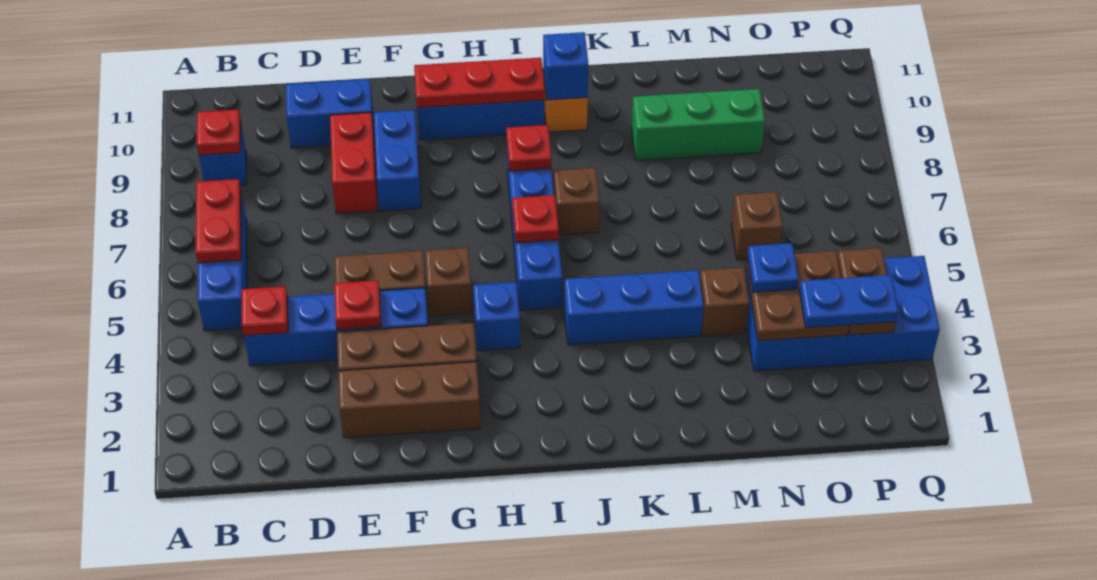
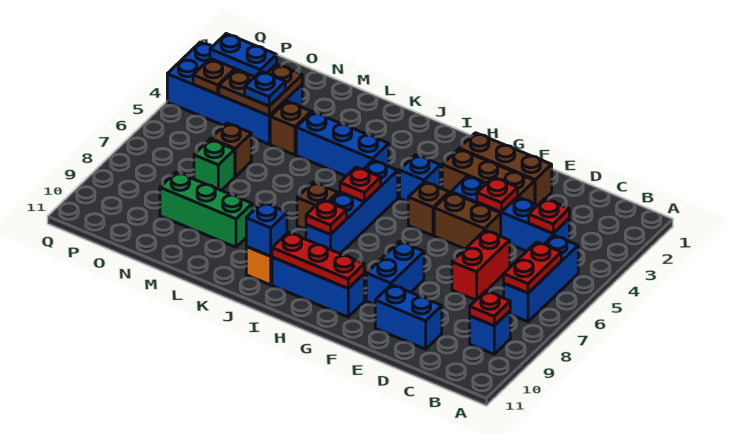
red 1x2 brick [330,113,378,214] -> red 1x2 brick moved to [452,230,510,300]
none -> green 1x1 brick [194,139,235,190]

